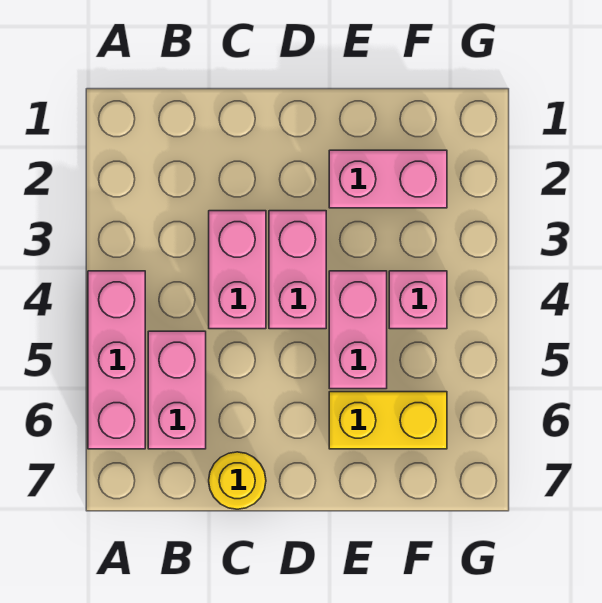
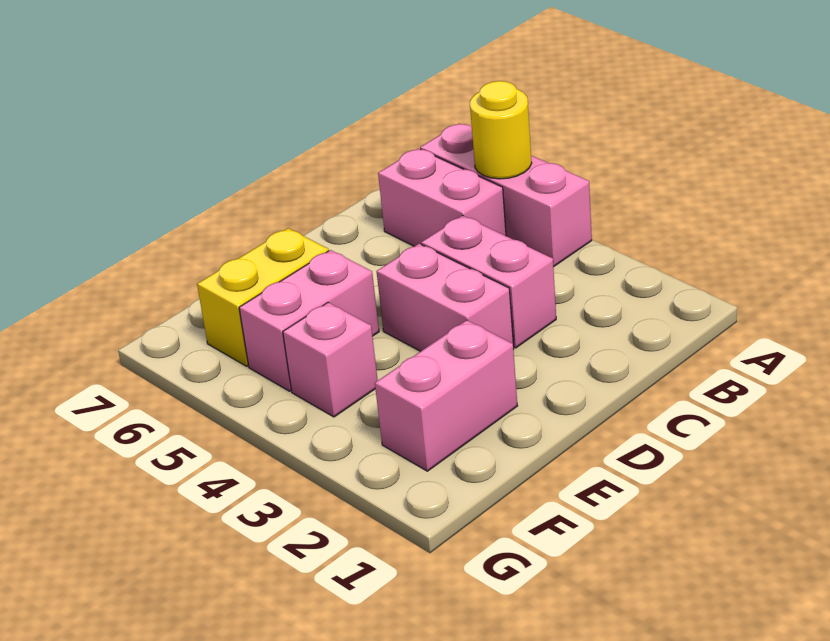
yellow 1x1 round brick [209,452,266,509] -> yellow 1x1 round brick moved to [470,81,532,179]
pink 1x2 brick [329,271,387,389] -> pink 1x2 brick turned to [239,250,379,391]

